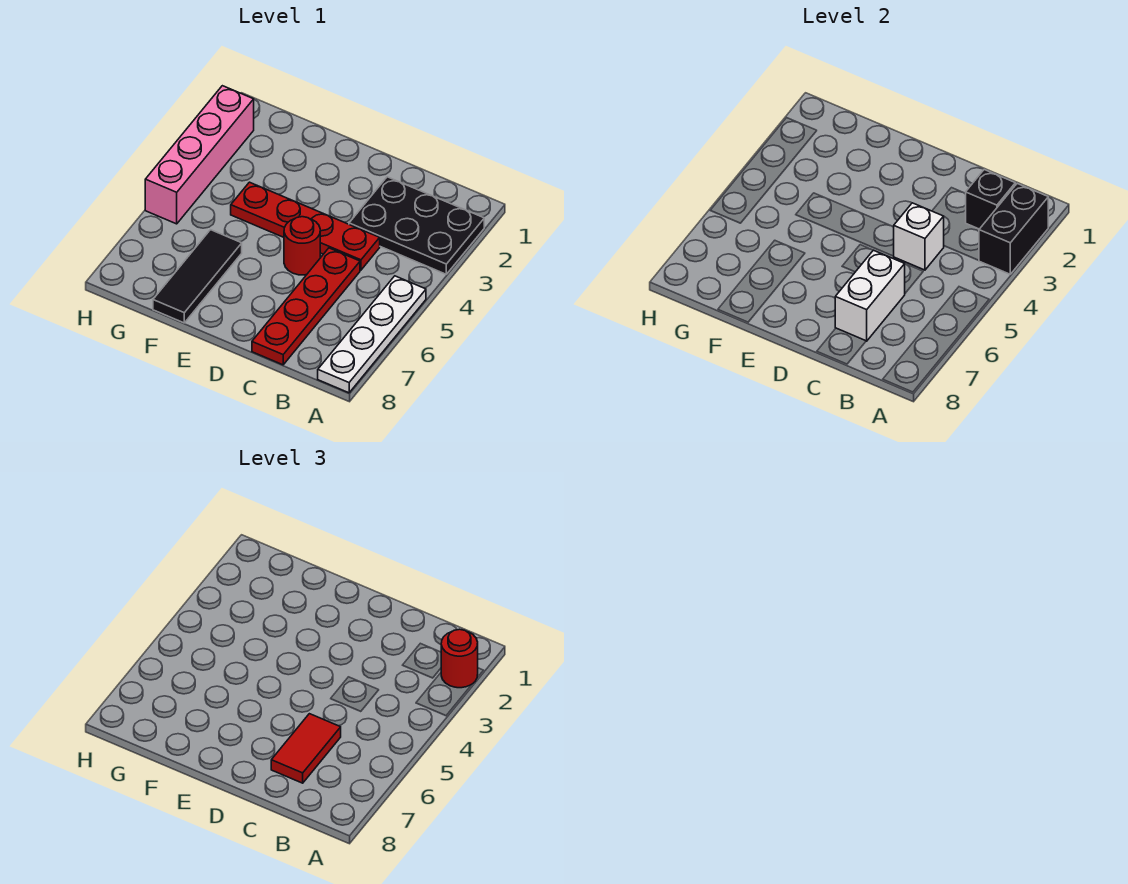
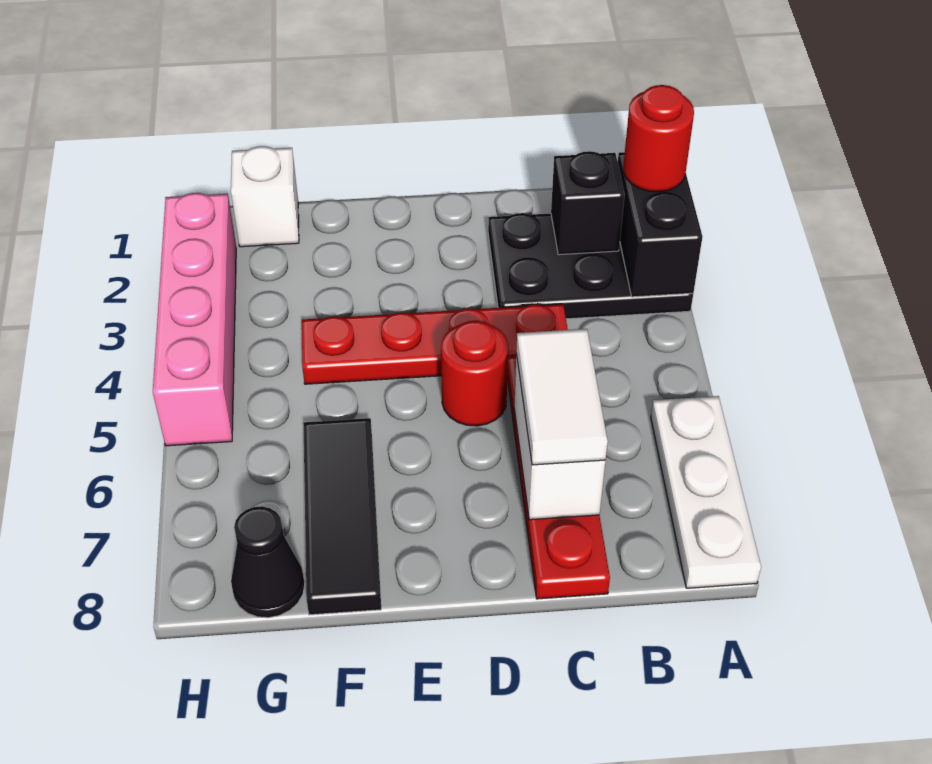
white 1x4 plate [318,276,426,393] -> white 1x3 plate [651,396,761,588]
white 1x1 brick [894,203,944,270] -> white 1x1 brick moved to [231,146,299,247]
red 1x2 tile [271,714,341,783] -> white 1x2 tile [516,329,608,465]
none -> black 1x1 cone [231,506,305,618]

